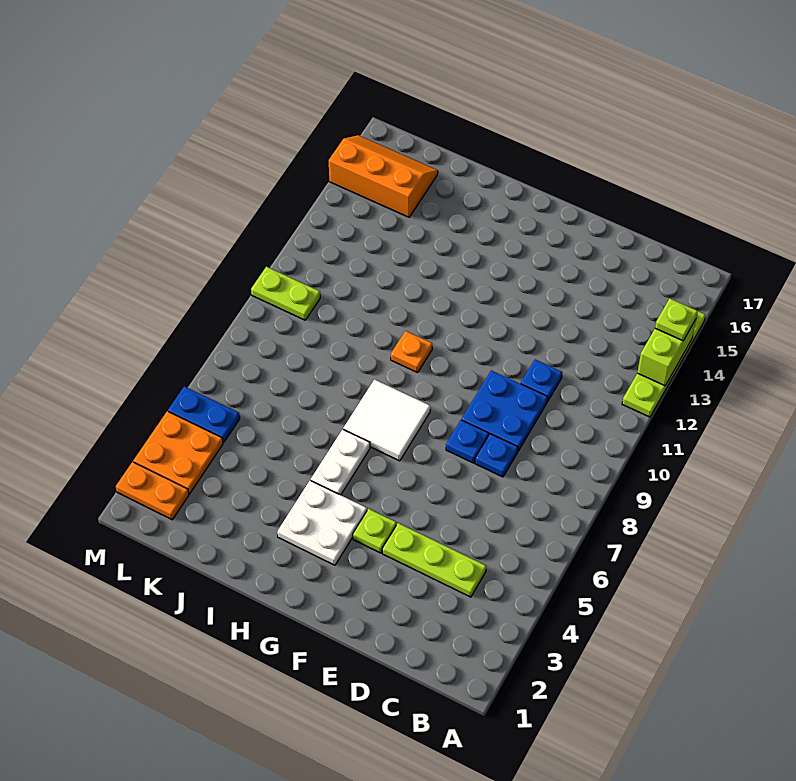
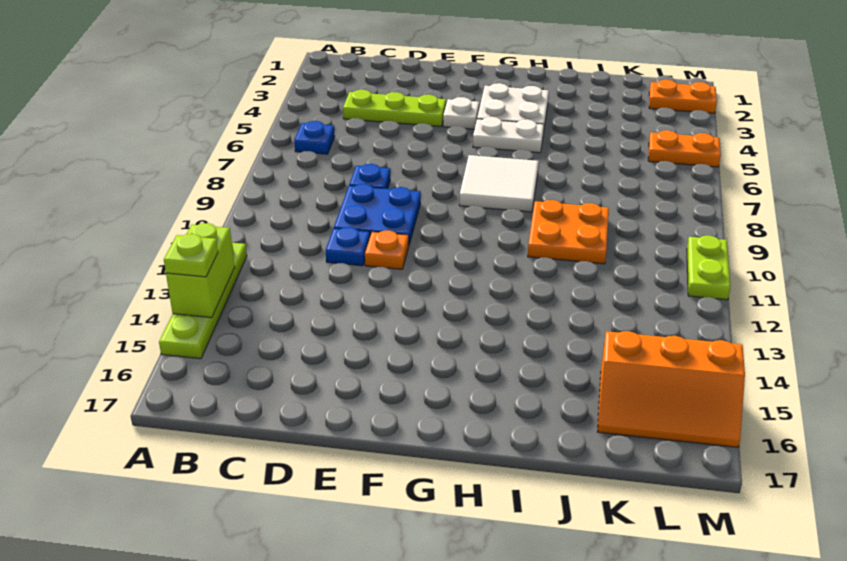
blue 1x1 plate [446,420,489,463] -> blue 1x1 plate moved to [294,121,335,154]
lime 1x1 plate [353,509,396,553] -> white 1x1 plate [443,97,479,129]
white 1x2 plate [311,429,370,495] -> white 1x2 plate turned to [473,117,544,153]
orange 1x1 plate [391,331,432,373] -> orange 1x1 plate moved to [365,230,409,269]
orange 2x2 plate [133,411,223,494] -> orange 2x2 plate moved to [528,200,609,264]
blue 1x2 plate [168,386,240,443] -> orange 1x2 plate [648,130,721,167]
lime 1x2 plate [251,267,320,320] -> lime 1x2 plate turned to [687,236,730,300]

